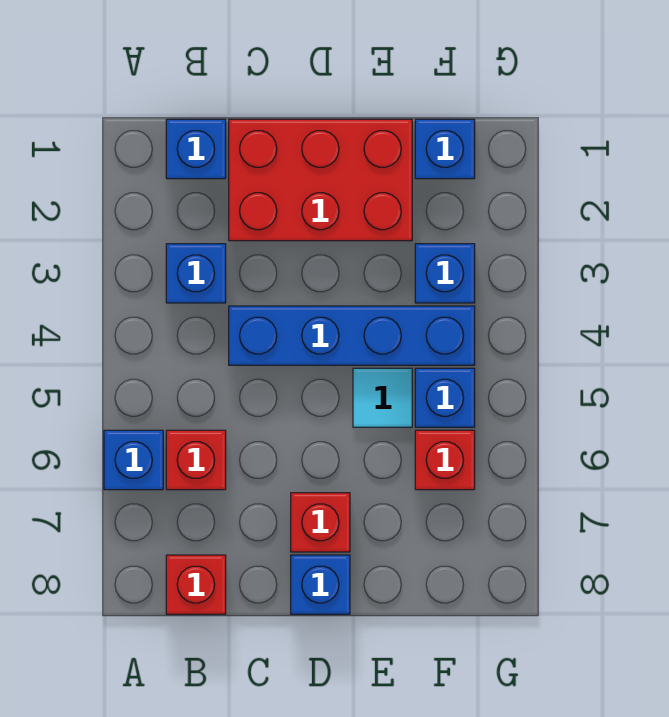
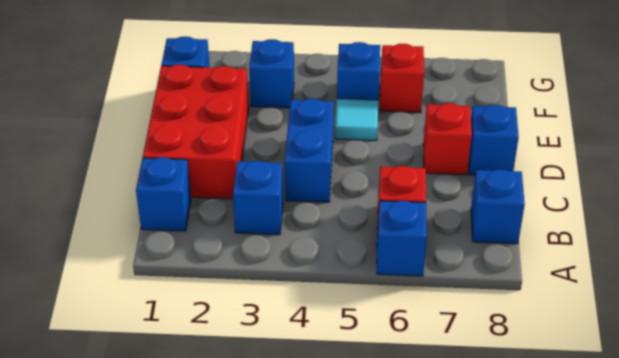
red 1x1 brick [166,555,226,614] -> blue 1x1 brick [471,169,525,244]
blue 1x4 brick [229,306,475,365] -> blue 1x2 brick [285,99,334,202]

